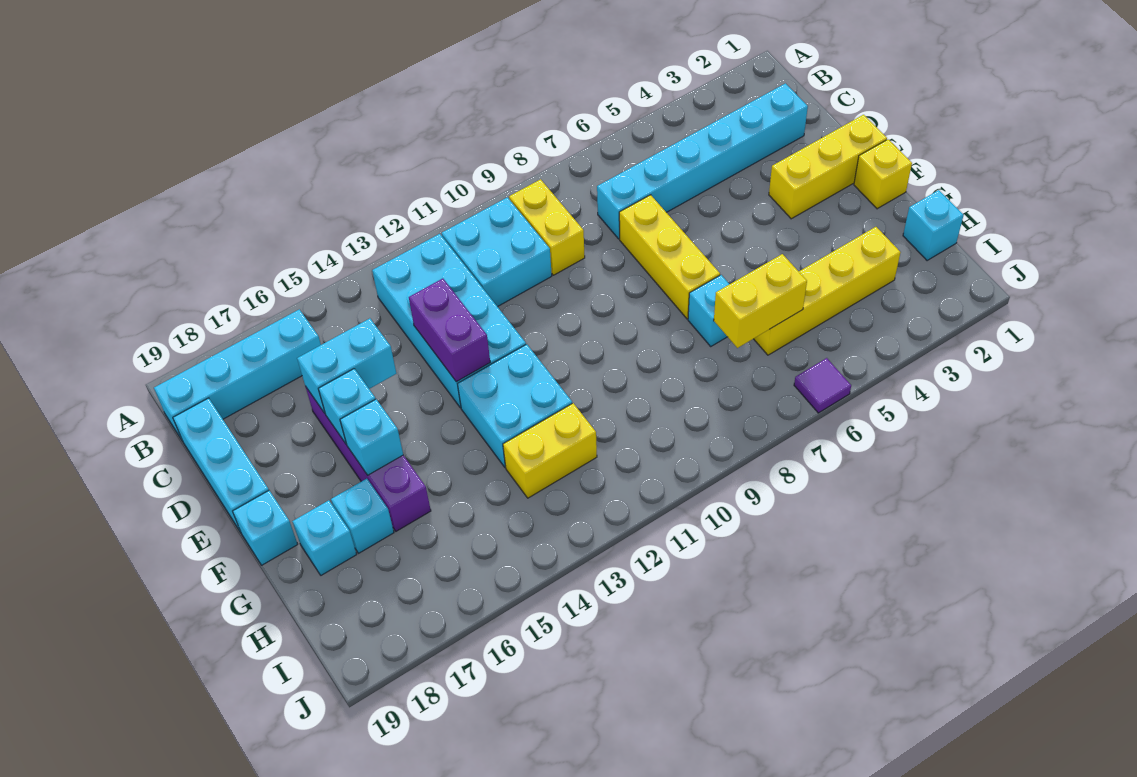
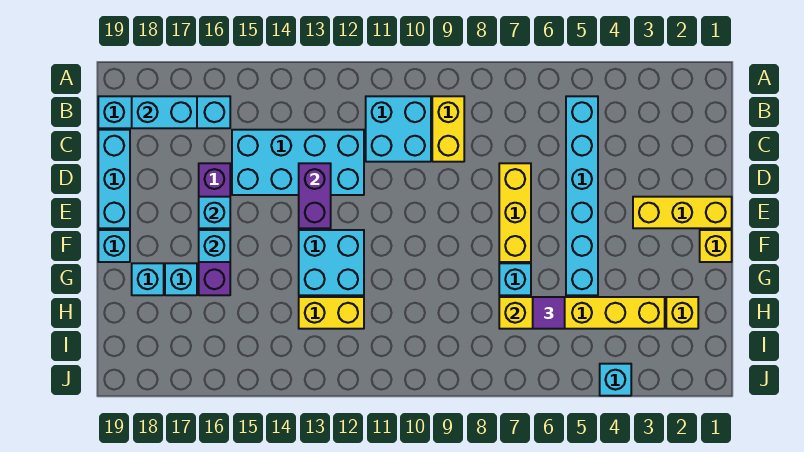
cyan 2x4 brick [372,234,526,408] -> cyan 2x4 brick turned to [232,130,364,195]
cyan 1x6 brick [597,83,808,239] -> cyan 1x6 brick turned to [566,96,598,295]
cyan 1x2 brick [297,318,396,413] -> cyan 1x2 brick moved to [132,96,197,128]
cyan 1x1 brick [903,190,964,261] -> cyan 1x1 brick moved to [600,364,631,396]
none -> yellow 1x1 brick [666,297,698,329]
purple 1x1 tile [794,358,851,413] -> purple 1x1 tile moved to [533,297,565,329]

